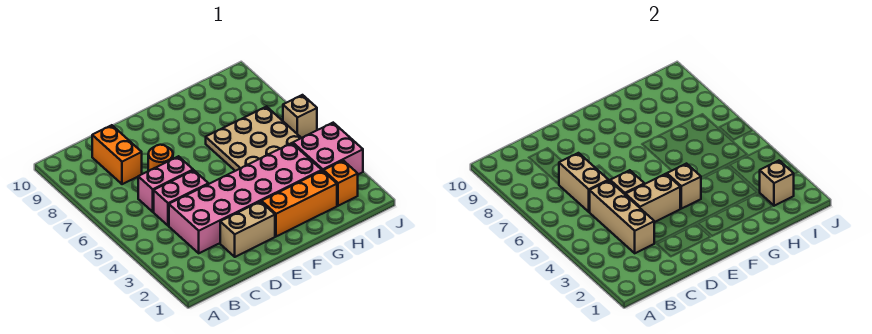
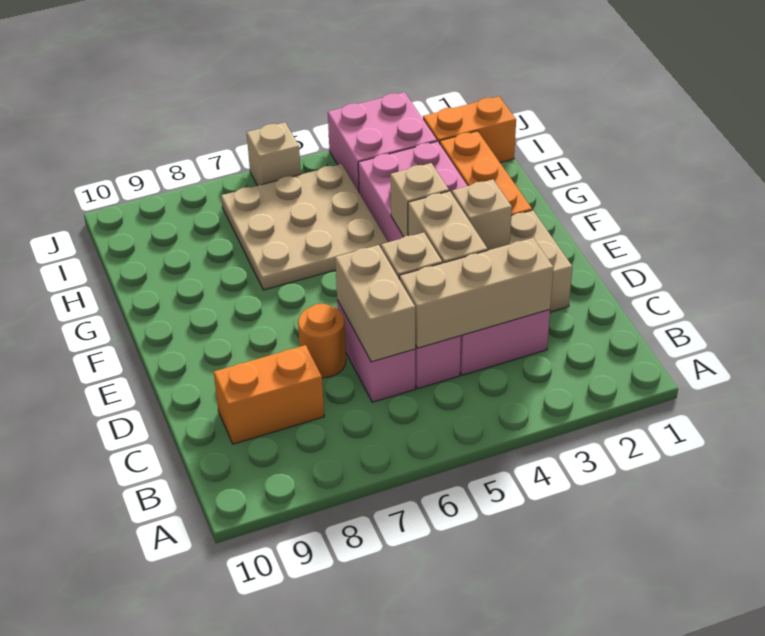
tan 1x2 brick [559,153,609,212] -> tan 1x2 brick turned to [335,245,415,362]
orange 1x1 brick [324,161,358,206] -> orange 1x2 brick [423,96,516,163]
tan 1x1 brick [760,161,794,206] -> tan 1x1 brick moved to [452,180,512,250]

